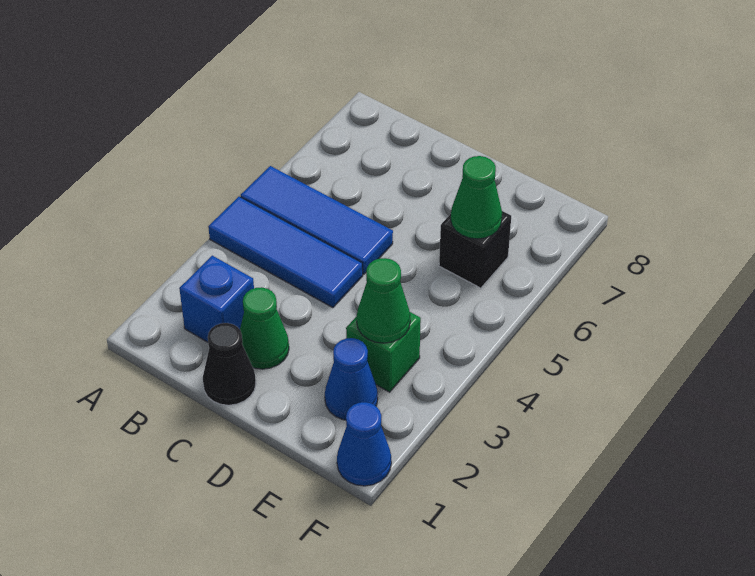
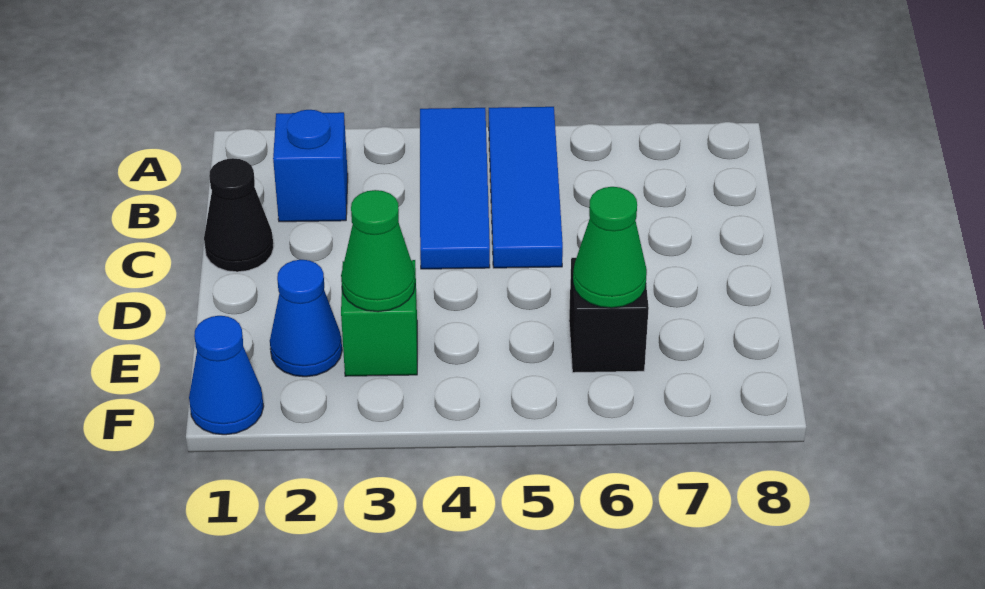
green 1x1 cone [240,287,289,369] -> none

